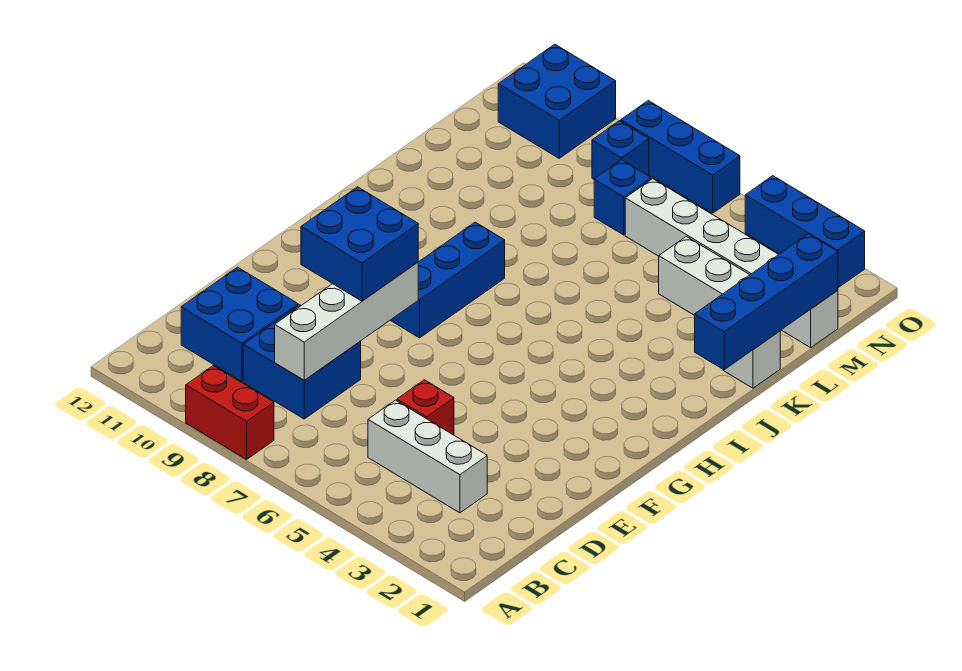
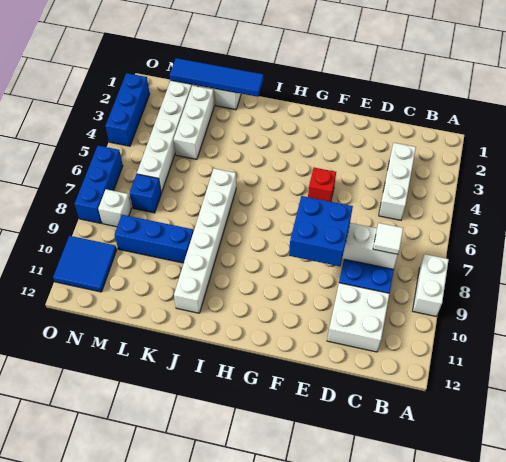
red 1x2 brick [186,366,274,459] -> white 1x2 brick [413,254,449,317]
none -> white 1x1 tile [373,223,403,254]
blue 2x2 brick [181,267,298,381] -> white 2x2 brick [327,283,389,352]
red 1x1 brick [397,380,454,435] -> red 1x1 brick moved to [308,168,336,202]
blue 1x3 brick [390,222,505,338] -> blue 1x3 brick moved to [115,215,193,263]
blue 1x4 brick [695,234,838,370] -> blue 1x4 tile [170,58,263,97]
none -> white 1x6 brick [174,169,236,313]
blue 1x1 brick [592,121,649,179] -> white 1x1 brick [98,189,131,227]
blue 2x2 brick [498,44,616,158] -> blue 2x2 tile [53,236,117,292]

